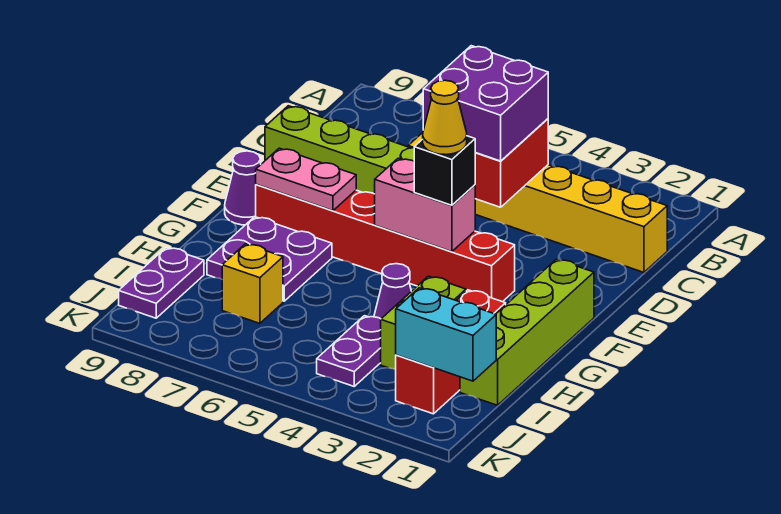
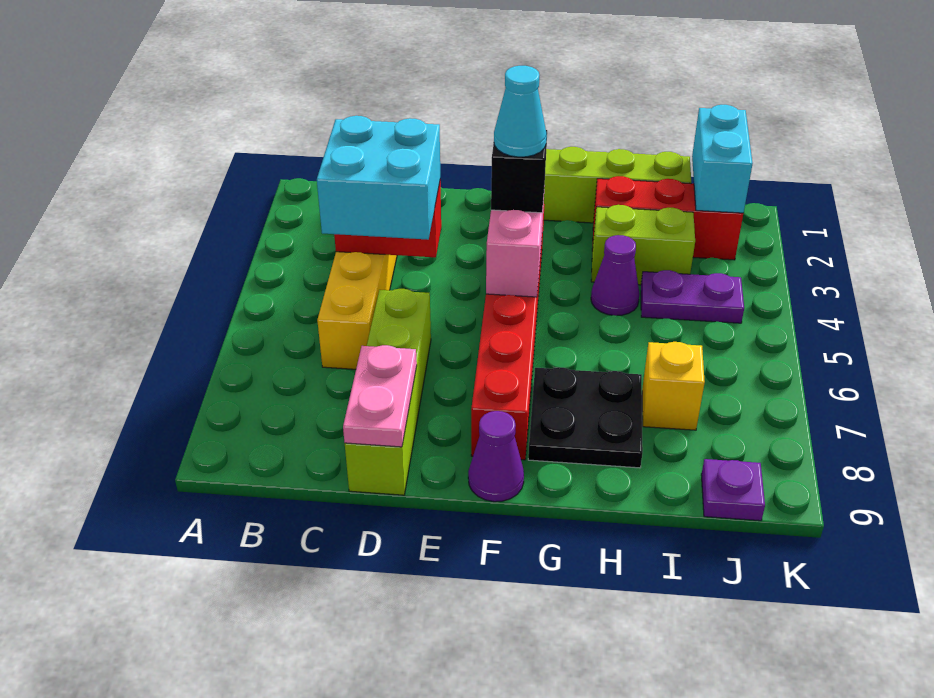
purple 2x2 brick [423,46,548,161] -> cyan 2x2 brick [317,116,440,240]
yellow 1x1 cone [423,80,467,155] -> cyan 1x1 cone [494,66,547,157]
pink 1x2 plate [256,148,356,211] -> pink 1x2 plate moved to [343,345,417,447]
purple 2x2 plate [207,217,332,301] -> black 2x2 plate [528,367,643,468]
purple 1x2 plate [119,247,204,318] -> purple 1x1 plate [701,459,765,521]

